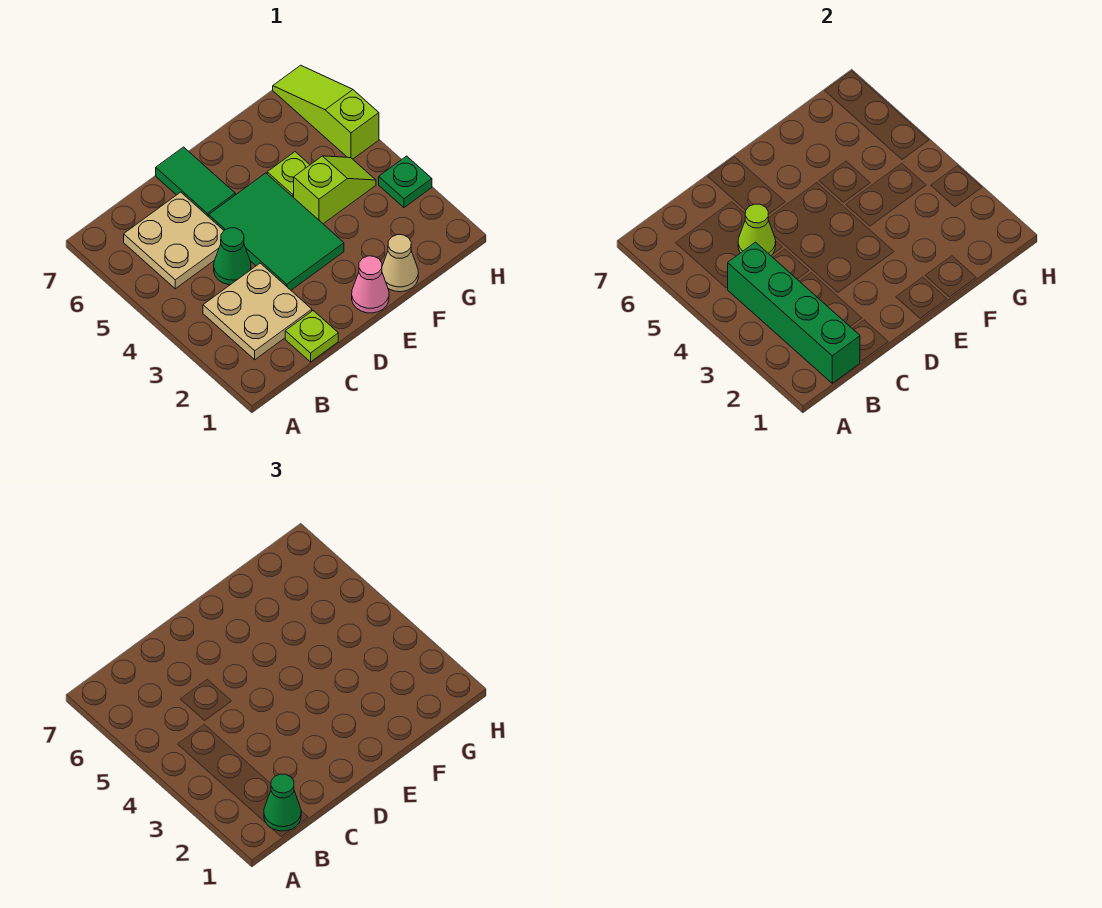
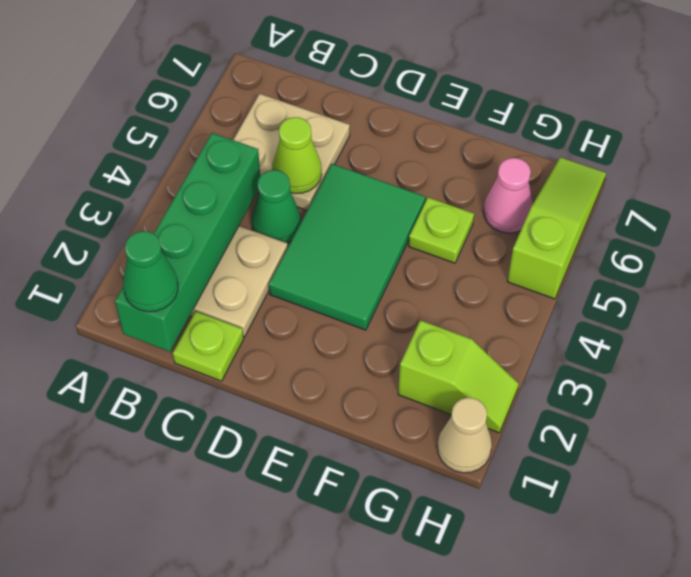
green 1x2 tile [156,147,235,217] -> none
pink 1x1 cone [352,256,389,313] -> pink 1x1 cone moved to [483,158,533,233]
tan 1x1 cone [382,235,418,292] -> tan 1x1 cone moved to [437,398,492,473]
lime 1x2 slope [294,156,376,224] -> lime 1x2 slope moved to [398,320,519,433]
green 1x1 plate [379,156,432,208] -> none

